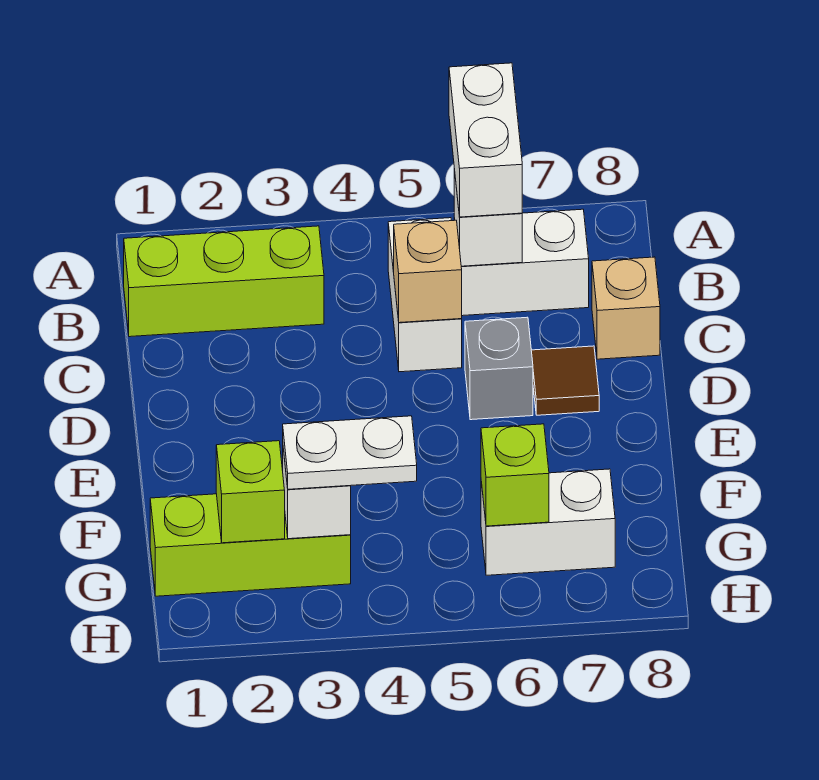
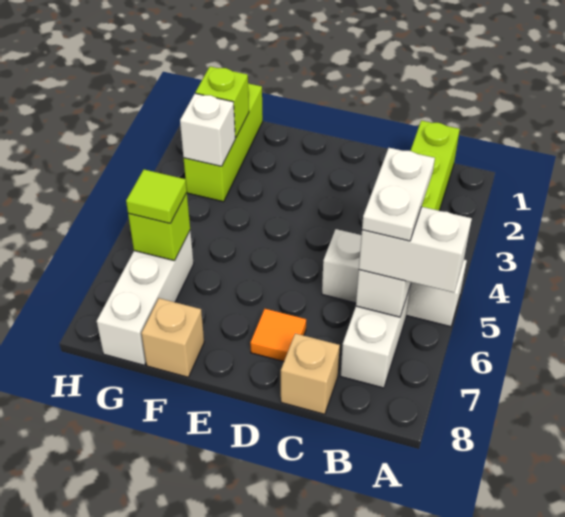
white 1x2 brick [388,218,462,372] -> white 1x3 brick [322,229,467,327]
tan 1x1 brick [394,220,462,323] -> tan 1x1 brick moved to [141,298,204,377]
grey 1x1 brick [465,317,533,420] -> none
brown 1x1 tile [531,346,599,415] -> orange 1x1 tile [250,309,306,362]
white 1x2 plate [283,416,417,489] -> white 1x2 plate moved to [362,148,435,241]
white 1x2 brick [481,469,615,575] -> white 1x3 brick [97,231,194,365]
none -> lime 1x1 tile [126,170,187,223]

